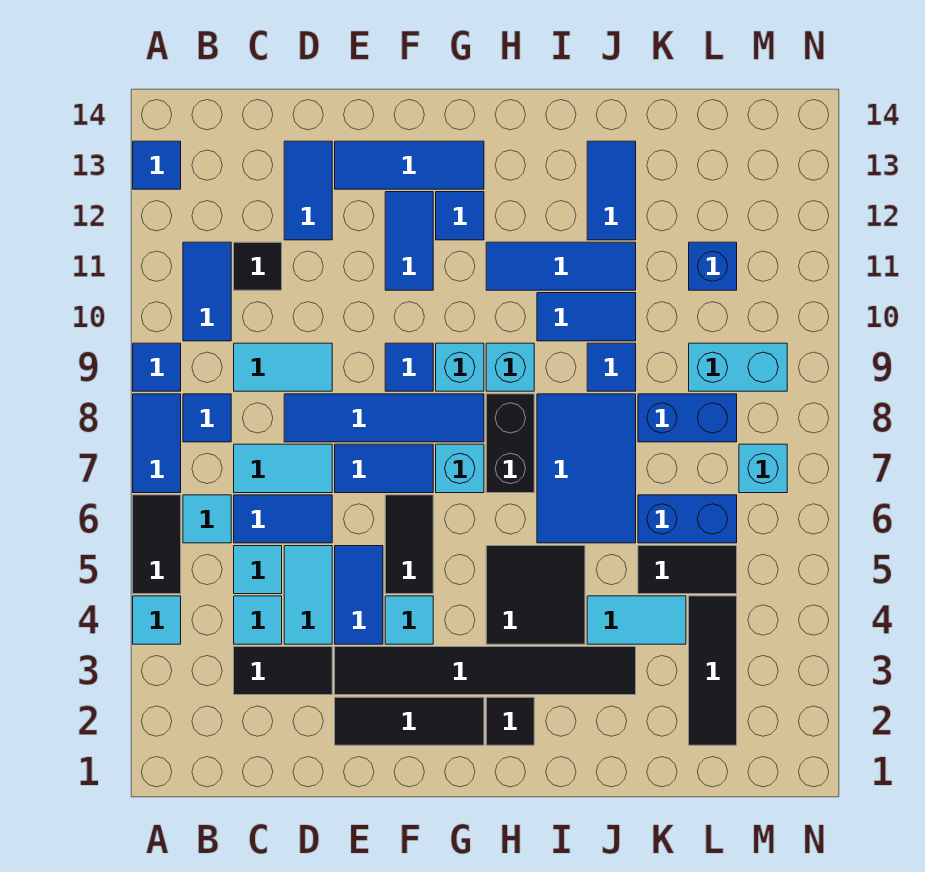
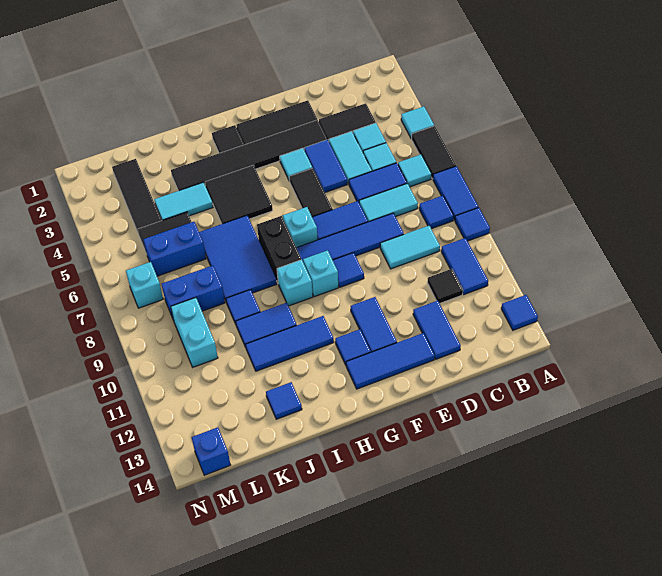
blue 1x2 tile [587,141,636,240] -> blue 1x1 tile [266,382,302,419]
cyan 1x2 brick [689,343,787,391] -> cyan 1x2 brick turned to [171,298,218,367]
blue 1x1 brick [689,242,737,290] -> blue 1x1 brick moved to [192,427,230,475]

